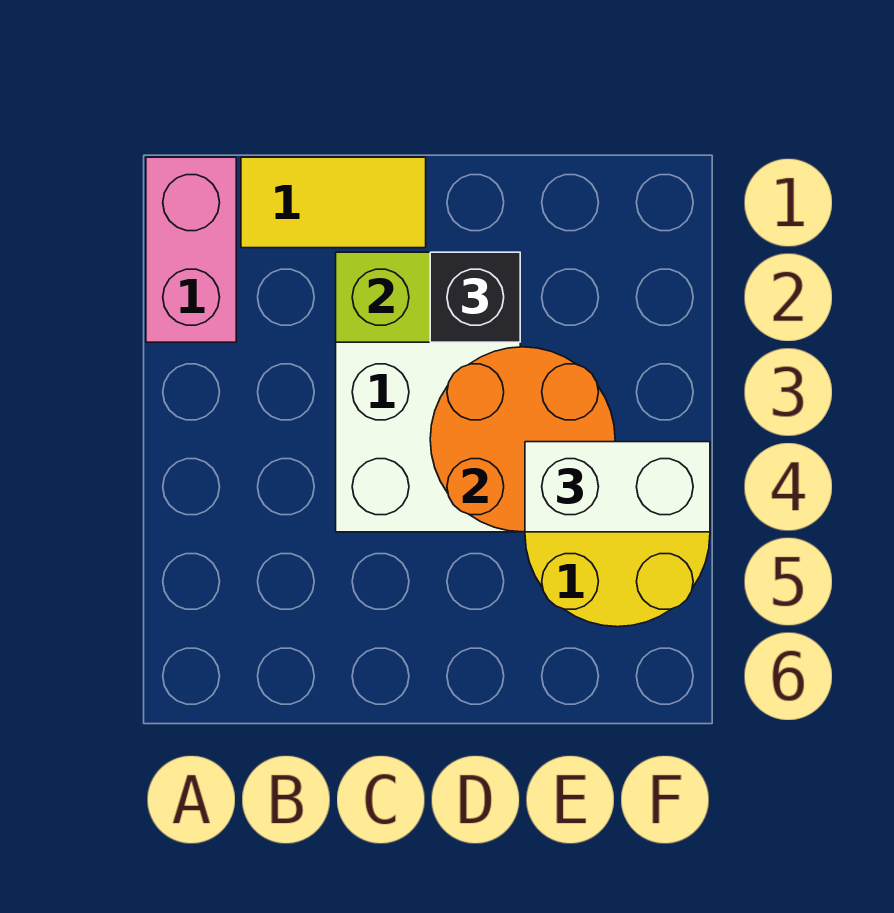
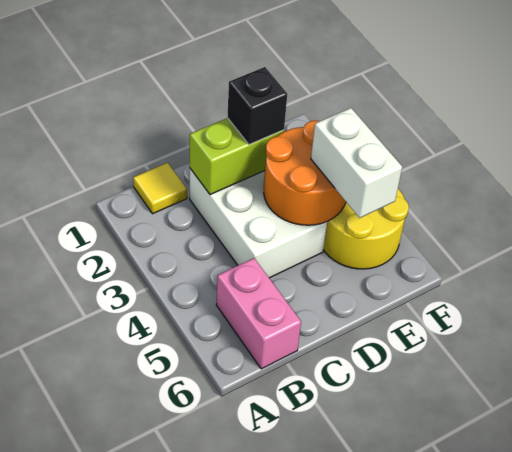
pink 1x2 brick [146,157,236,342] -> pink 1x2 brick moved to [216,258,301,369]
yellow 1x2 tile [241,157,426,248] -> yellow 1x1 tile [133,163,187,214]
white 1x2 brick [525,442,710,532] -> white 1x2 brick turned to [311,108,402,218]

